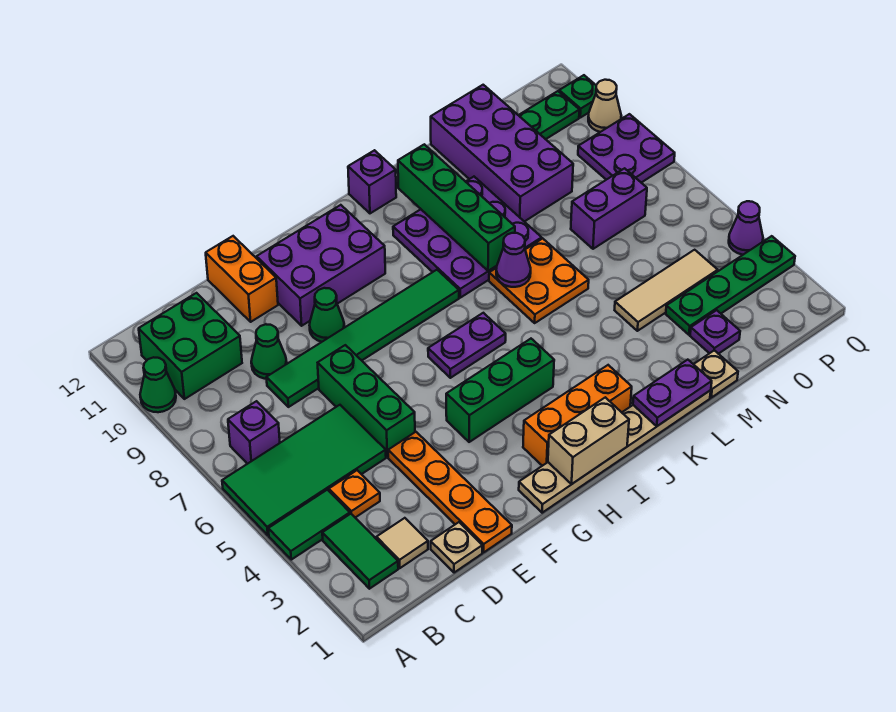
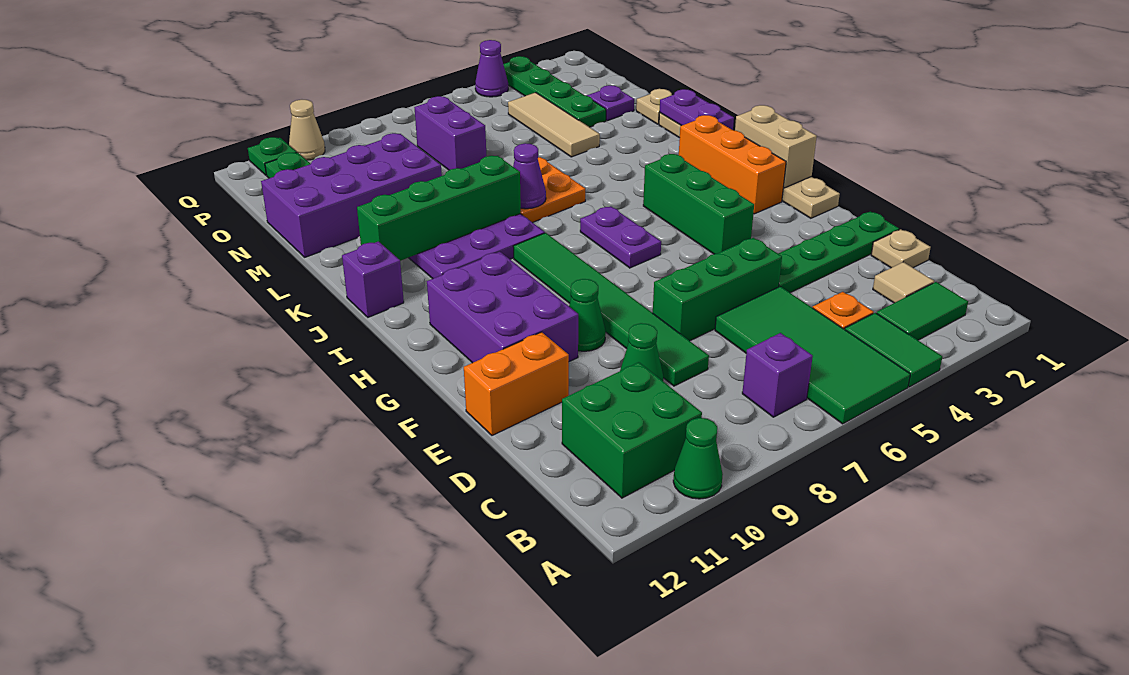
orange 1x4 plate [388,432,512,552] -> green 1x4 plate [778,211,899,293]
purple 2x2 plate [578,114,675,183] -> none

